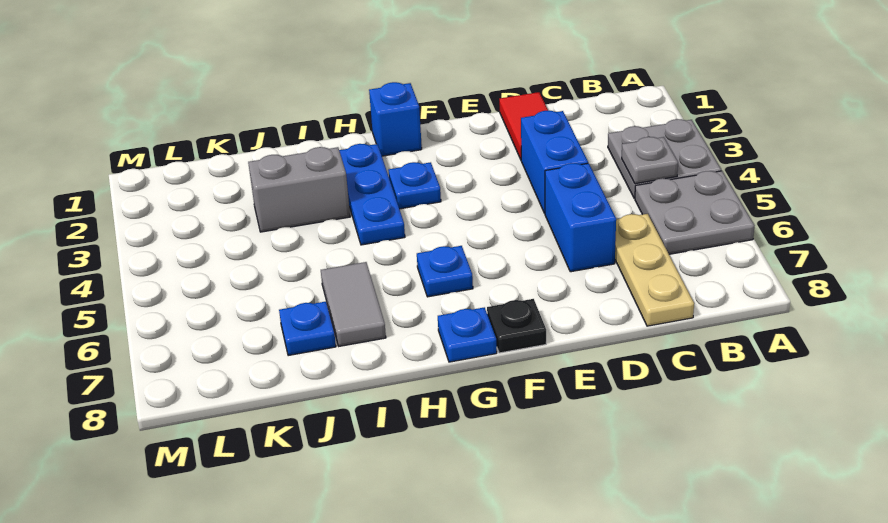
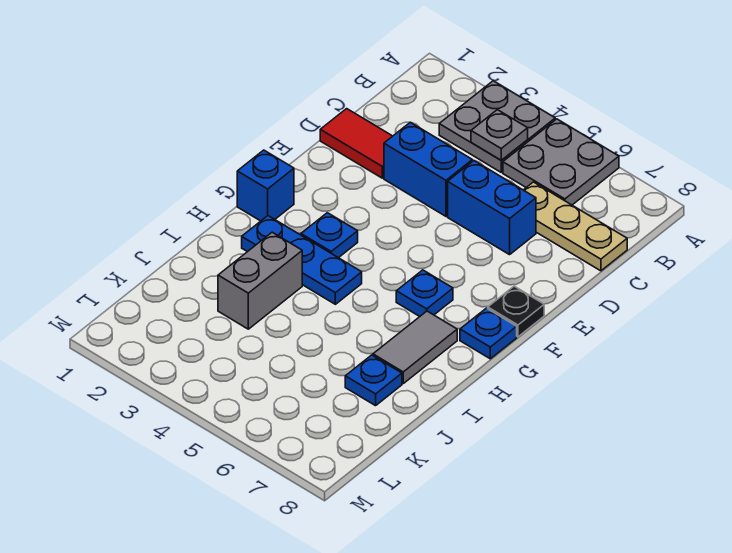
grey 1x2 tile [321,262,386,346] -> grey 1x2 tile turned to [373,311,457,383]

